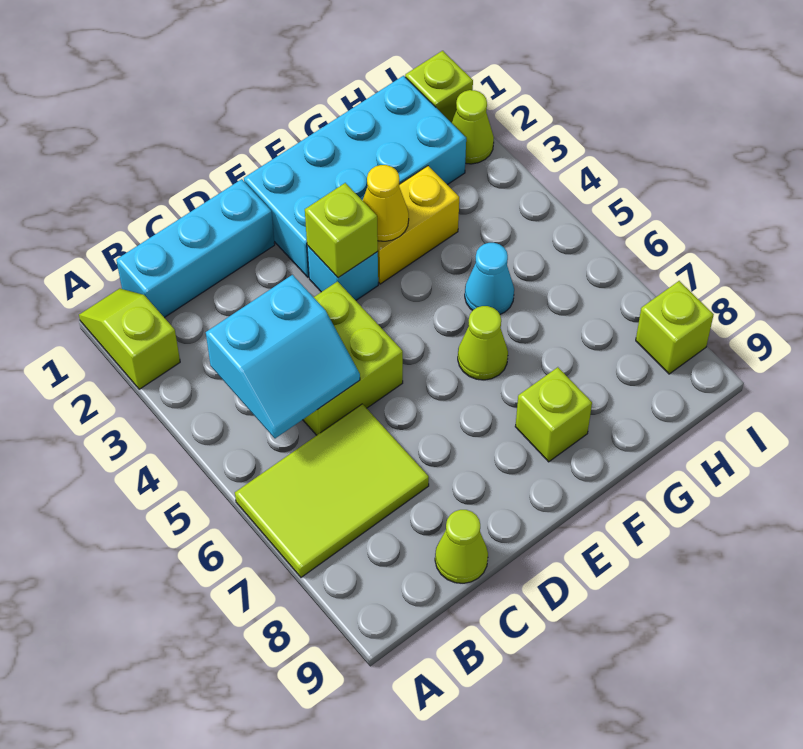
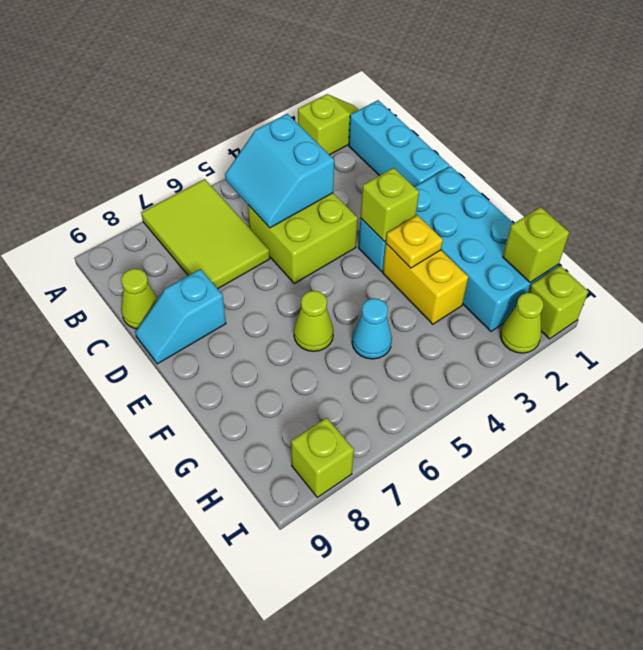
none -> cyan 1x2 slope [135,269,226,364]
yellow 1x1 cone [363,165,409,241] -> yellow 1x1 plate [386,215,443,268]
lime 1x1 brick [515,367,592,462] -> lime 1x1 brick moved to [503,207,569,283]

